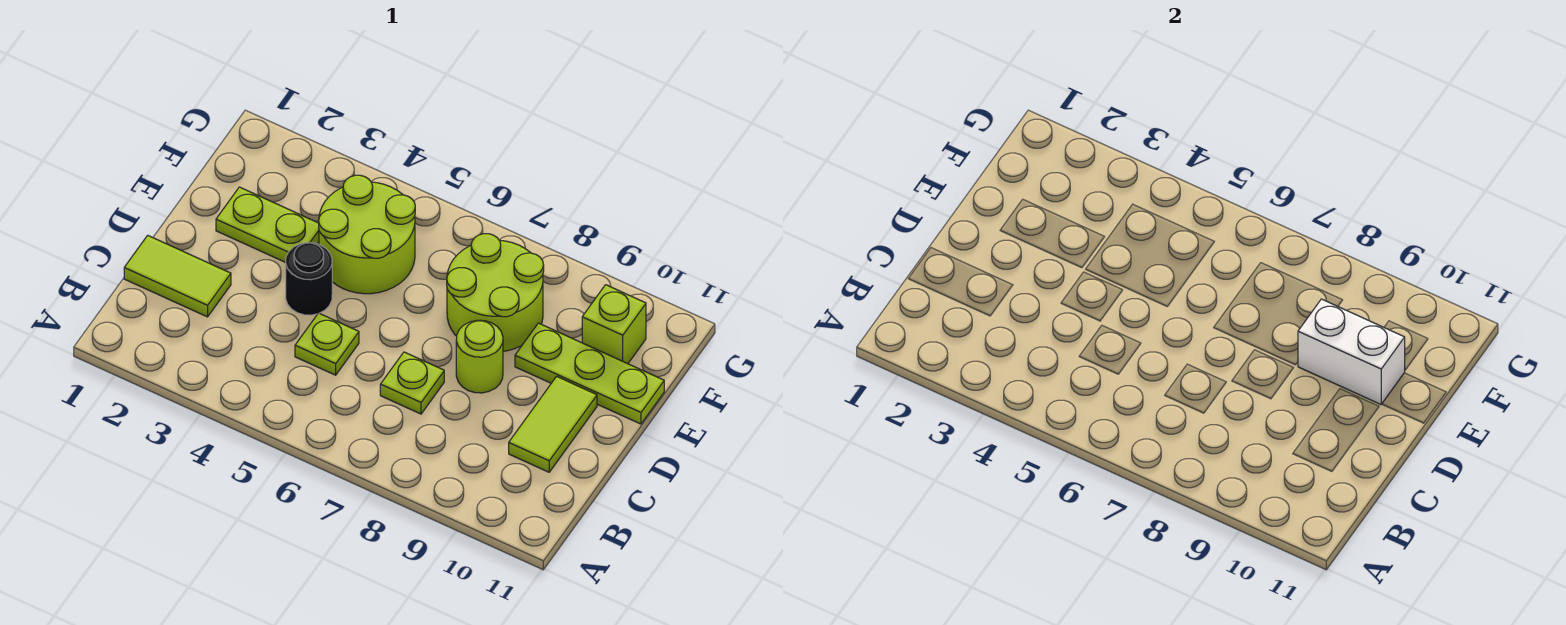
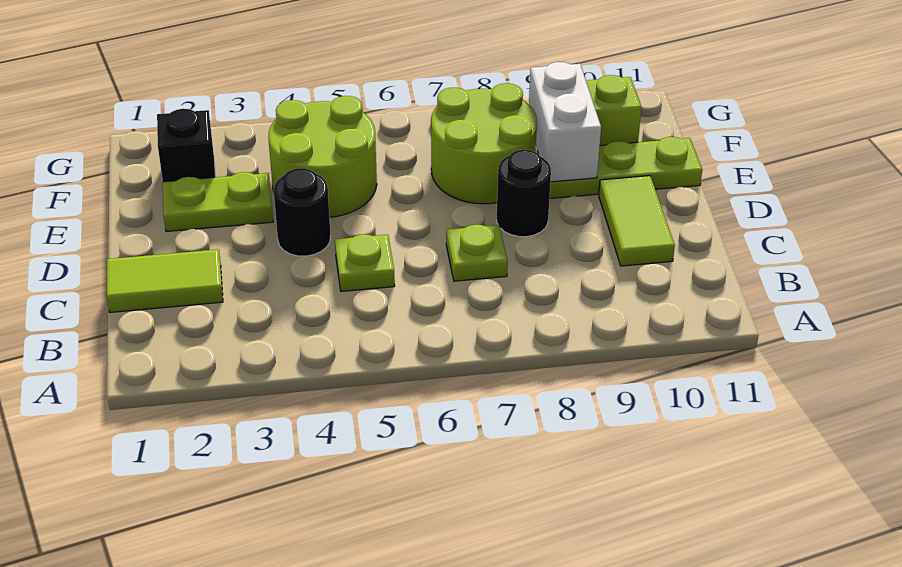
lime 1x1 round brick [456,320,503,393] -> black 1x1 round brick [497,150,551,237]
white 1x2 brick [1298,299,1405,404] -> white 1x2 brick turned to [529,62,601,182]
none -> black 1x1 brick [157,109,215,182]

